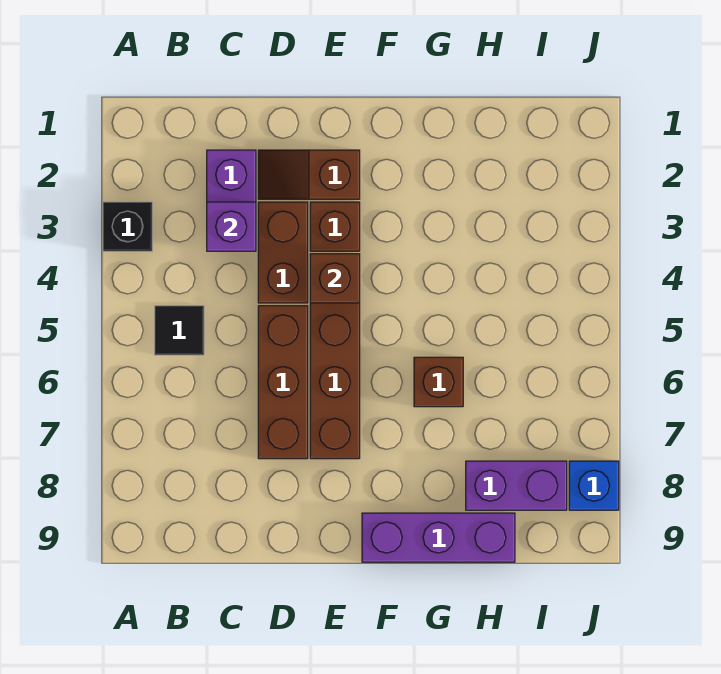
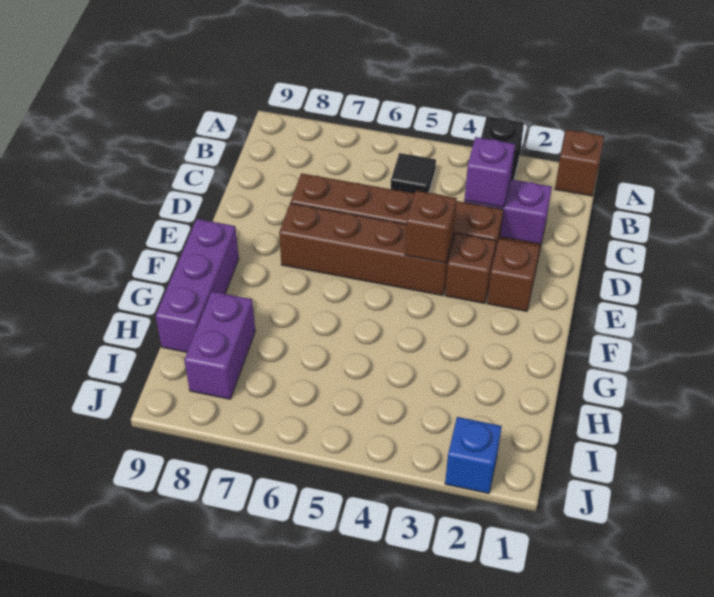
brown 1x1 brick [414,357,463,407] -> brown 1x1 brick moved to [555,130,604,196]
blue 1x1 brick [569,461,619,510] -> blue 1x1 brick moved to [445,417,502,493]

